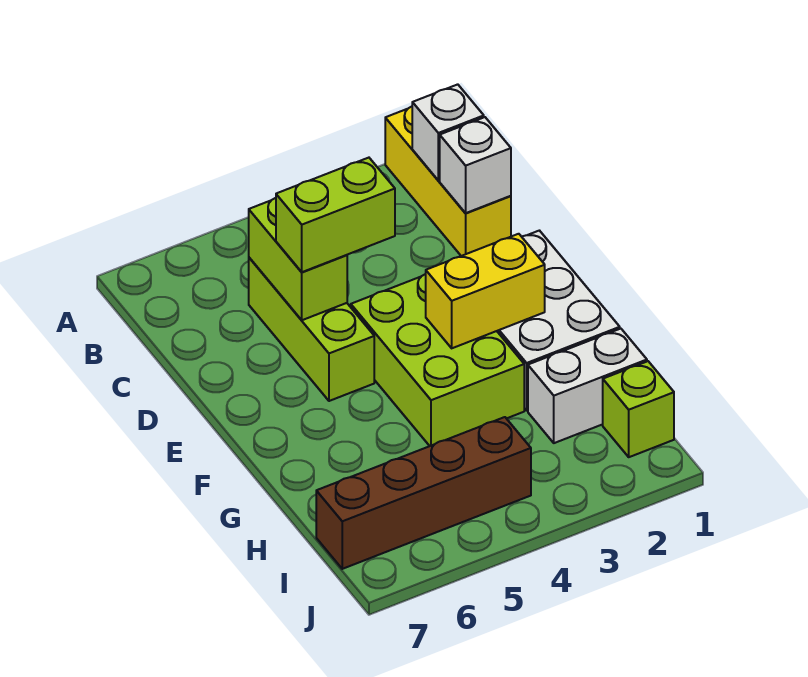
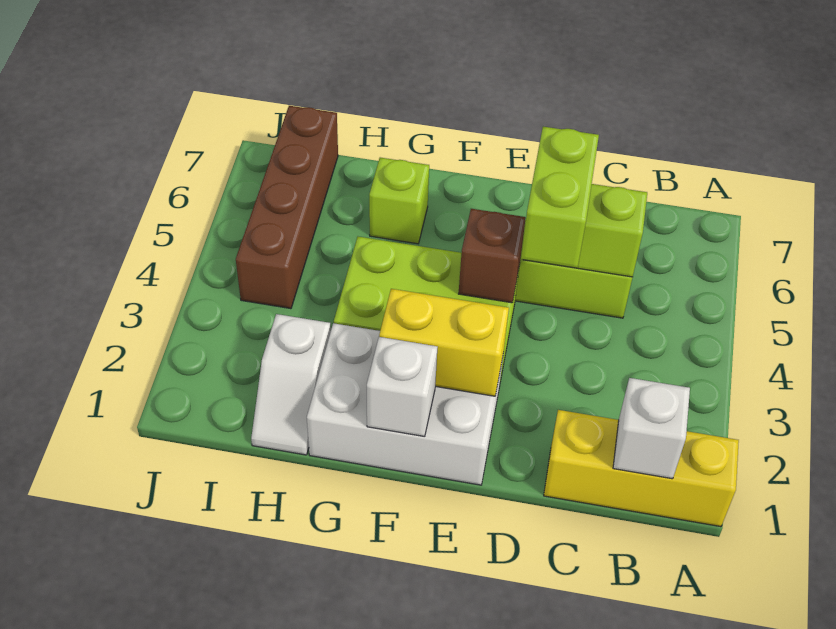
white 1x1 brick [440,117,511,213] -> white 1x1 brick moved to [367,337,438,437]
none -> brown 1x1 brick [459,209,526,303]
yellow 1x2 brick [426,234,545,348] -> yellow 1x2 brick turned to [379,289,509,396]
white 1x2 brick [528,329,647,443] -> white 1x2 slope [251,314,331,455]
lime 1x1 brick [603,361,674,457] -> lime 1x1 brick moved to [369,158,429,244]

